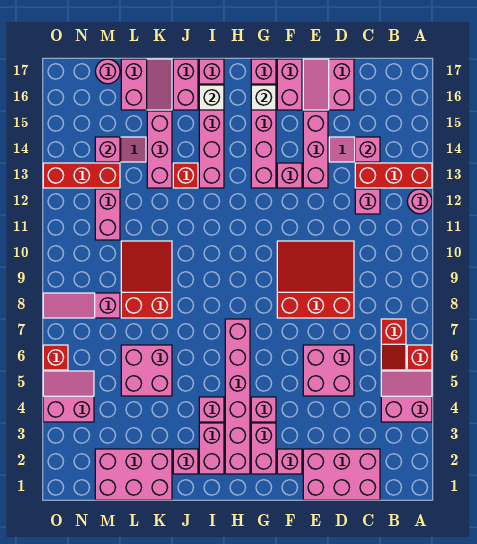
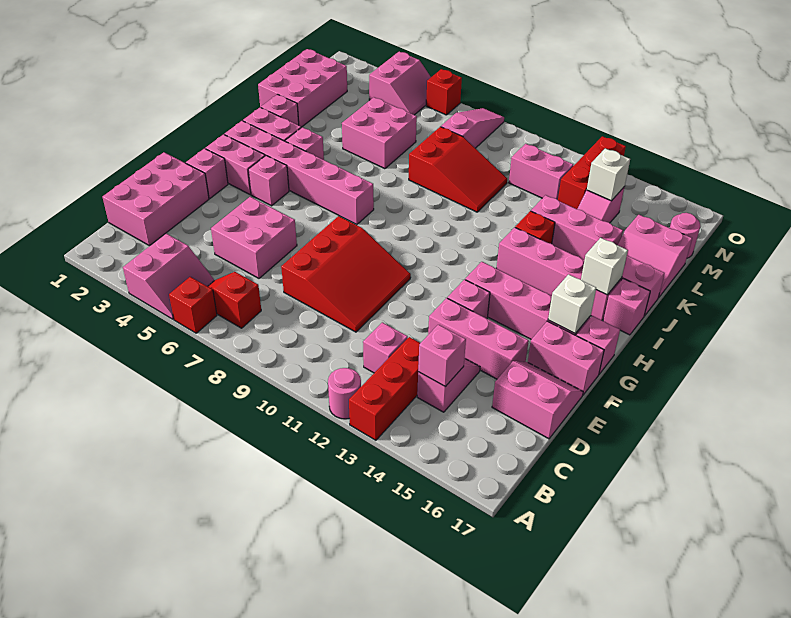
pink 1x1 brick [95,137,120,162] -> white 1x1 brick [587,148,630,201]

